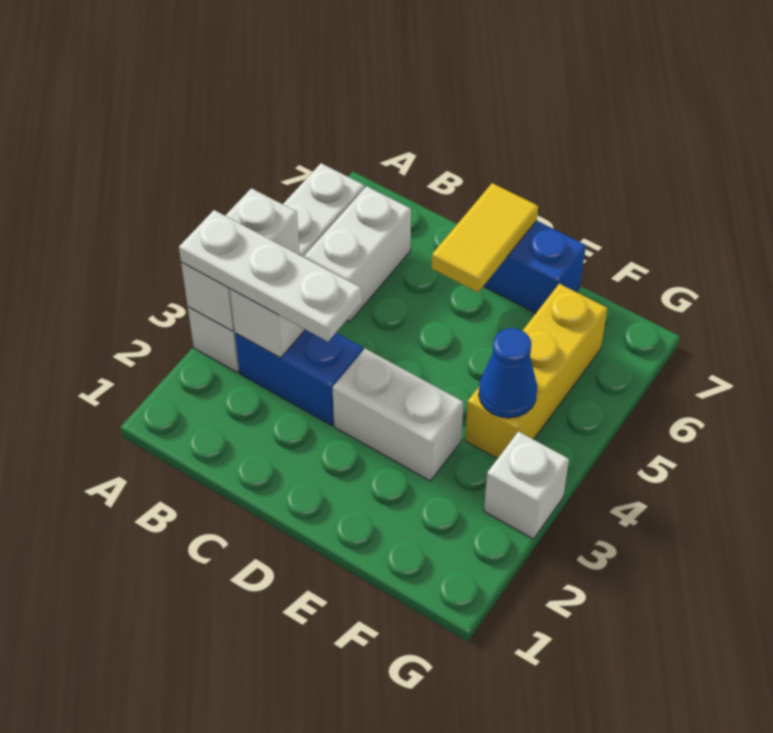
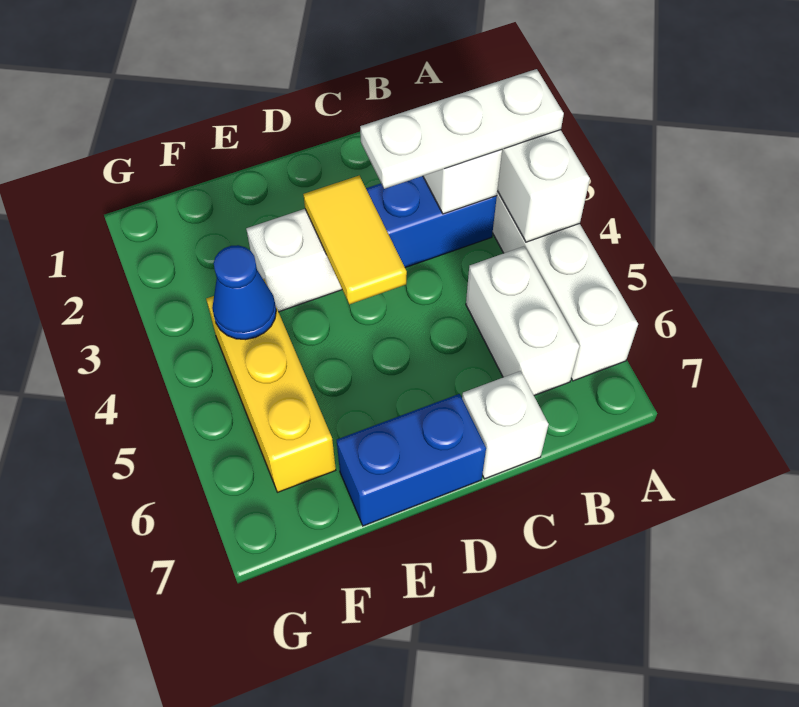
yellow 1x2 tile [431,183,538,292] -> yellow 1x2 tile moved to [303,176,407,304]
white 1x1 brick [484,431,569,539] -> white 1x1 brick moved to [462,371,549,479]

